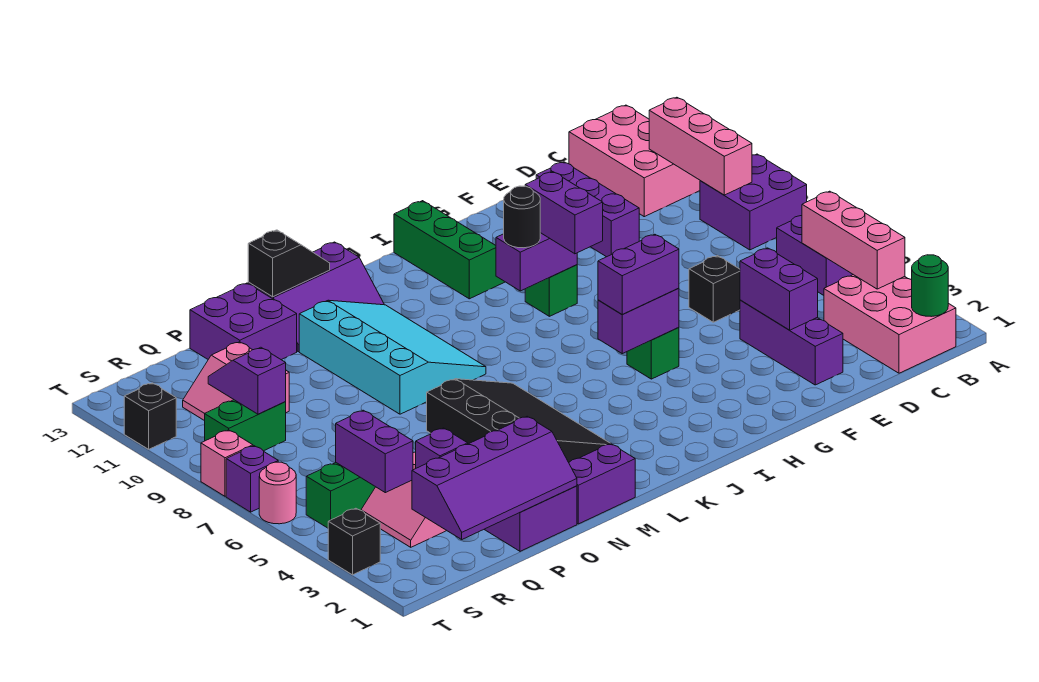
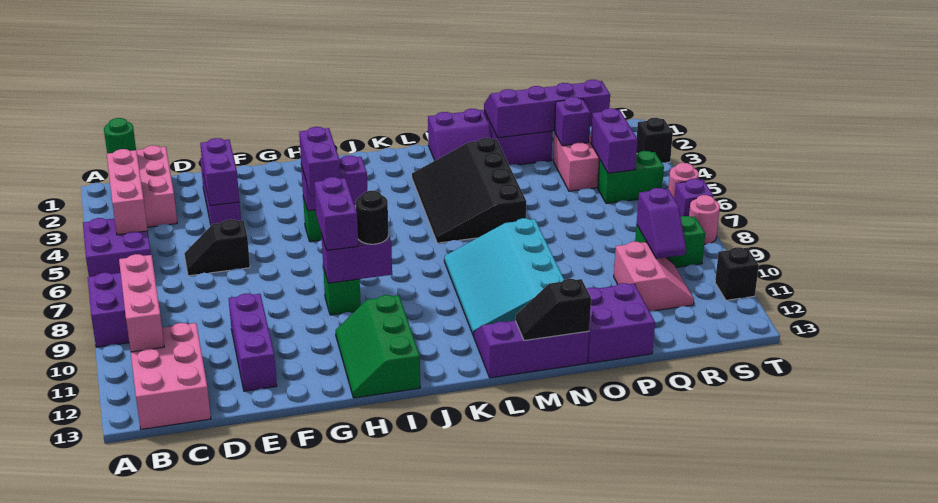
purple 1x2 brick [598,234,679,315] -> purple 1x2 brick turned to [299,127,340,196]
pink 1x1 brick [201,430,253,496] -> pink 1x1 round brick [689,195,720,244]

